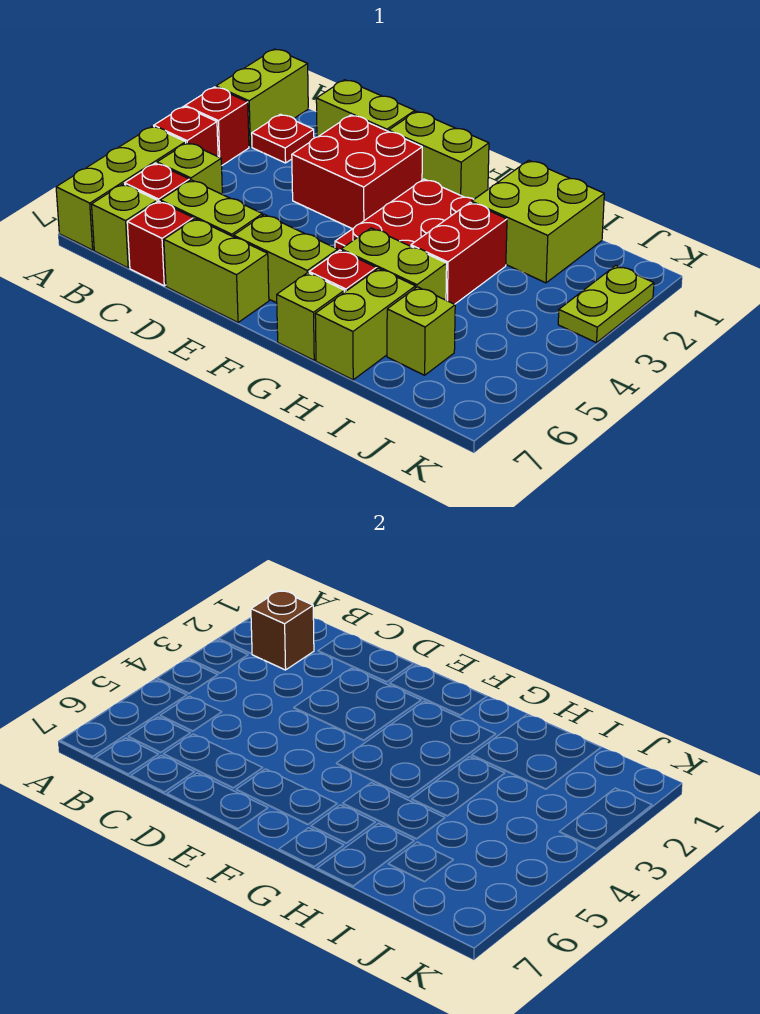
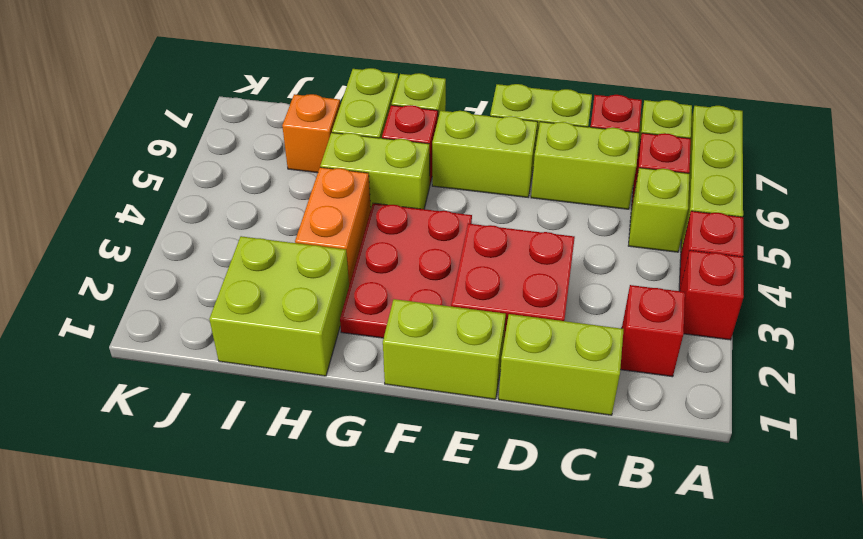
lime 1x2 brick [216,49,308,147] -> none
red 1x1 plate [252,114,314,163] -> red 1x1 brick [620,285,685,377]
brown 1x1 brick [251,590,314,670] -> none
red 1x2 brick [411,202,507,304] -> orange 1x2 brick [295,167,371,285]
lime 1x1 brick [387,287,455,375] -> orange 1x1 brick [282,94,340,173]
lime 1x2 plate [558,266,654,343] -> none

